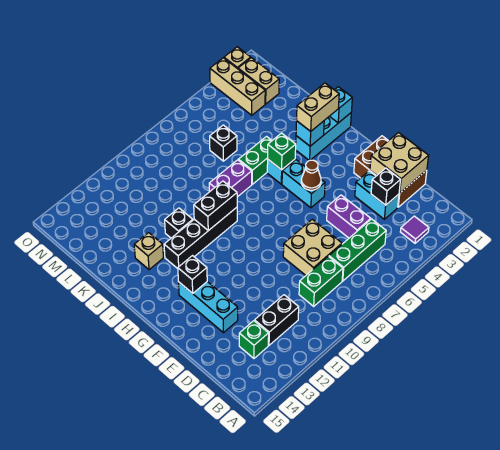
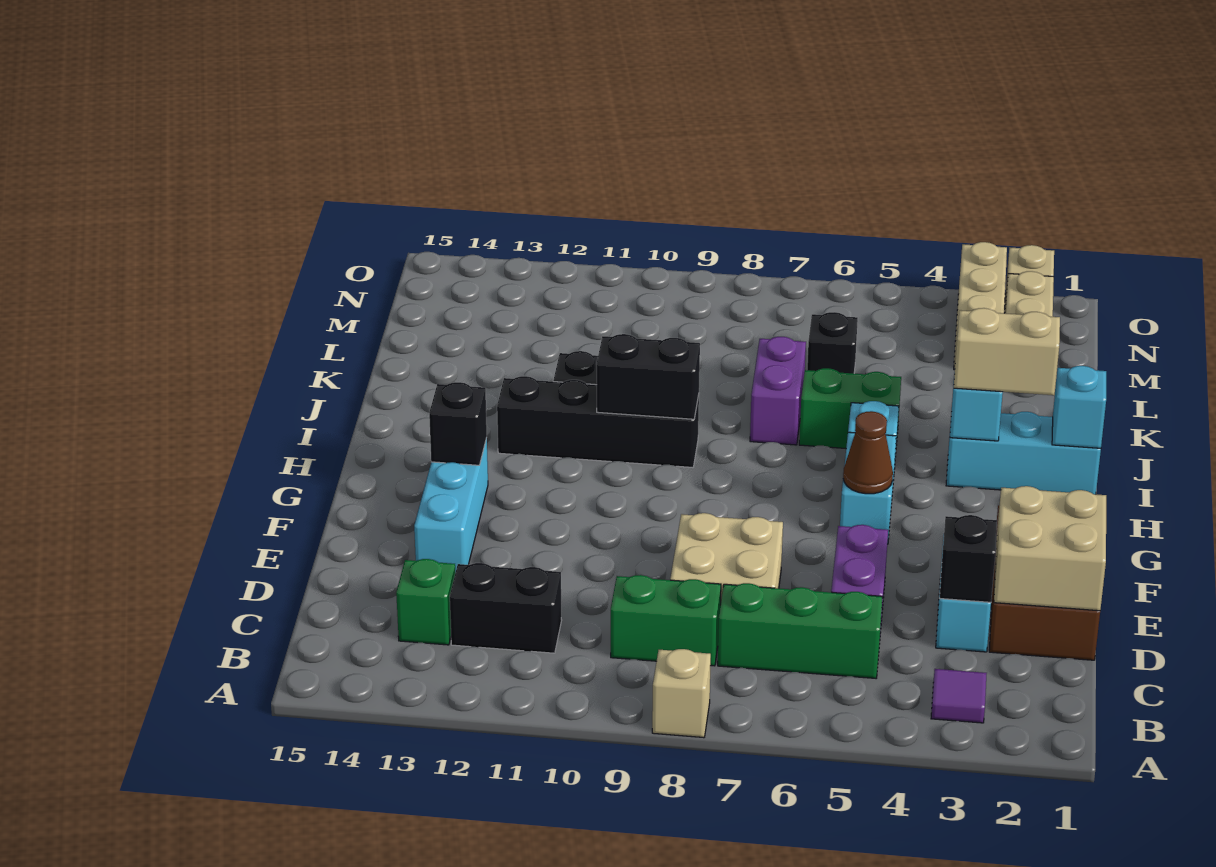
green 1x1 brick [268,133,296,170] -> none
purple 1x2 brick [209,160,252,197] -> purple 1x2 brick turned to [750,337,806,445]
tan 1x1 brick [134,233,163,270] -> tan 1x1 brick moved to [652,649,711,738]

